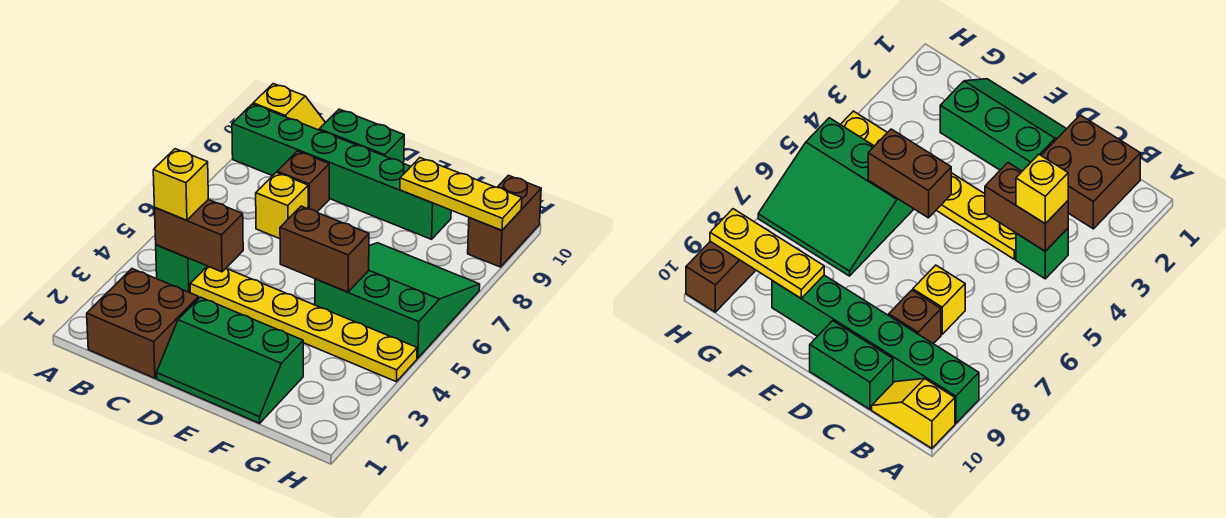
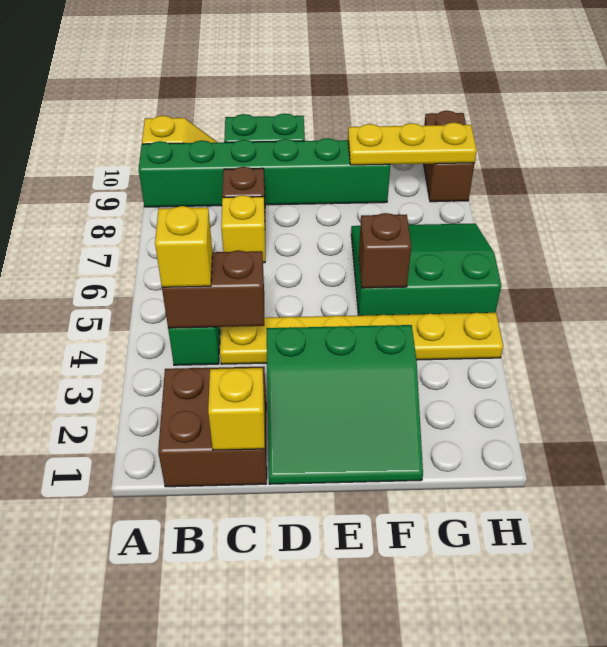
none -> yellow 1x1 brick [208,368,265,450]
green 2x3 slope [157,297,303,423] -> green 3x3 slope [267,325,423,484]
brown 1x2 brick [280,206,369,292] -> brown 1x1 brick [359,213,411,288]

